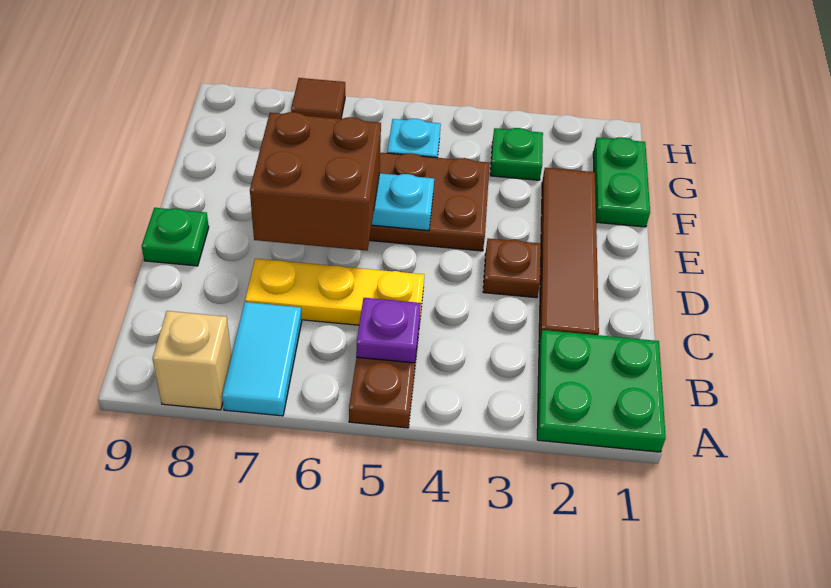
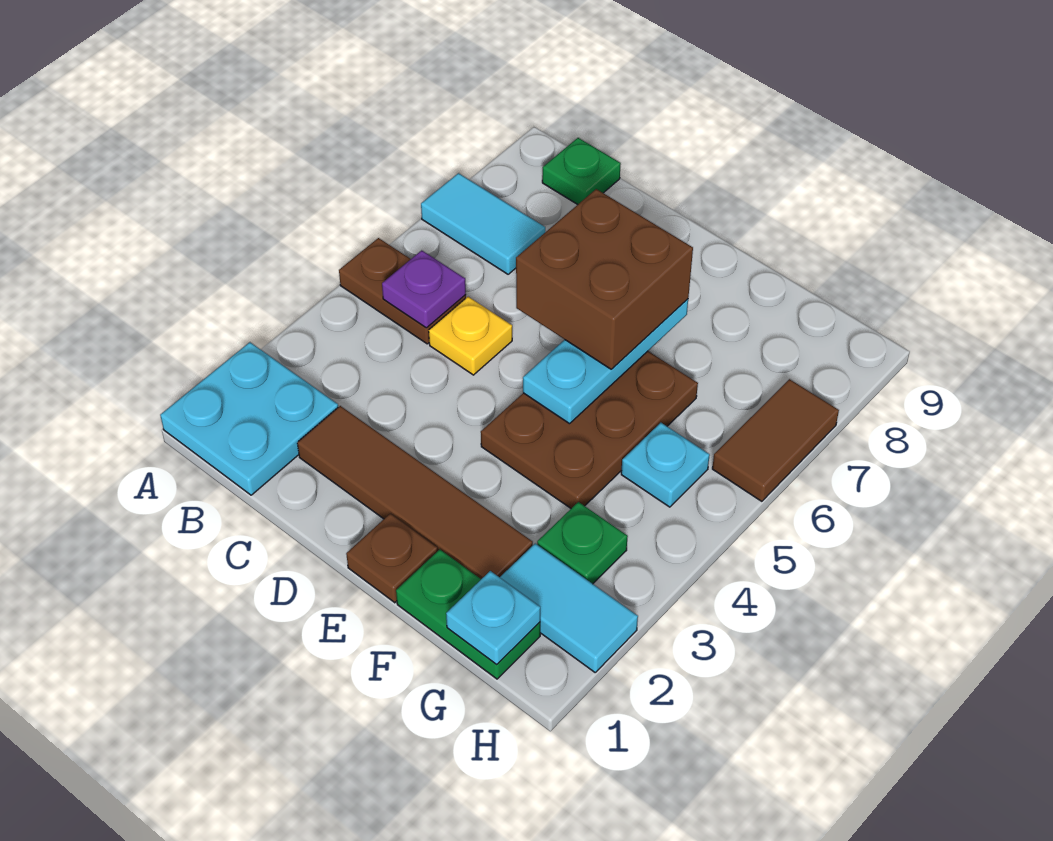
green 2x2 plate [537,330,666,452] -> cyan 2x2 plate [160,342,338,495]
tan 1x1 brick [152,311,231,410] -> none
yellow 1x3 plate [245,259,424,325] -> yellow 1x1 plate [429,297,512,375]
brown 1x1 plate [483,238,541,298] -> brown 1x1 plate moved to [346,513,438,603]
green 1x1 plate [142,208,209,266] -> green 1x1 plate moved to [542,138,621,205]
none -> cyan 1x1 plate [446,571,540,665]
none -> cyan 1x2 tile [500,543,638,672]
brown 1x1 tile [291,78,345,119] -> brown 1x2 tile [712,379,839,501]

